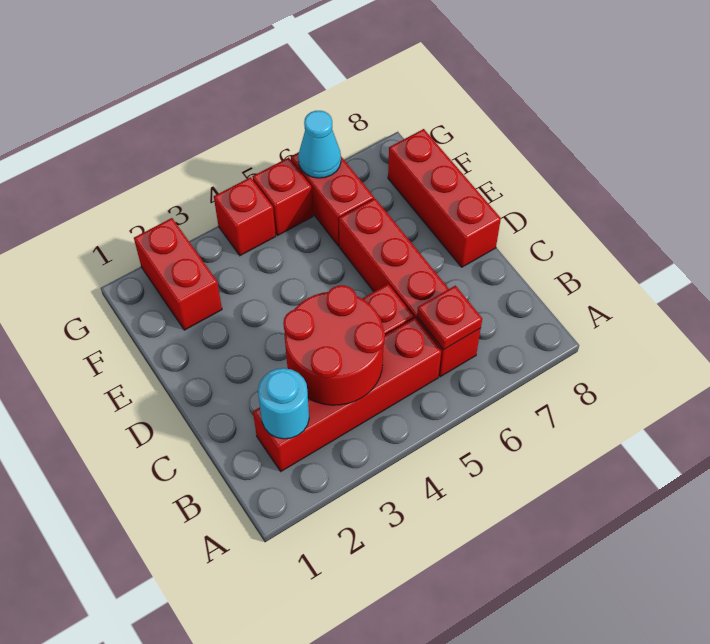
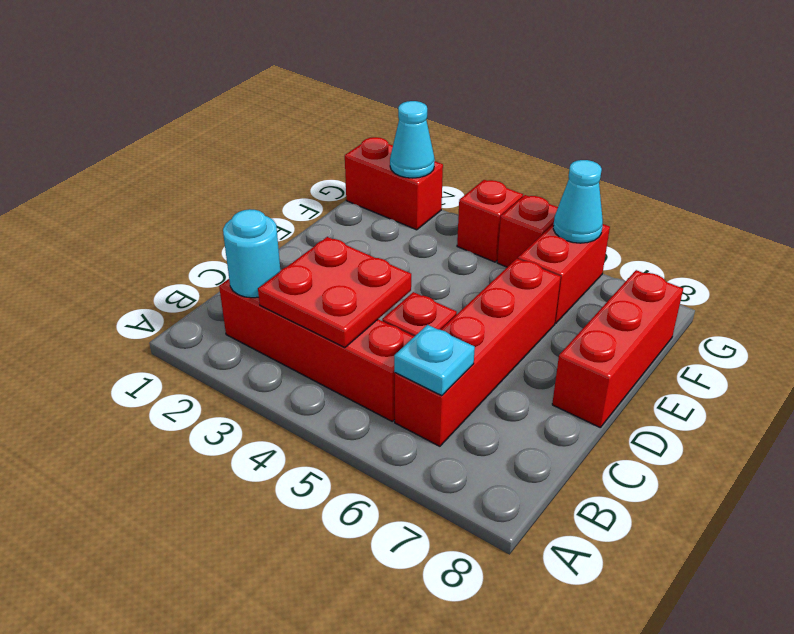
red 2x2 round brick [283,285,385,405] -> red 2x2 plate [258,237,411,348]
red 1x1 plate [417,286,482,350] -> cyan 1x1 plate [394,325,475,396]
red 1x2 brick [134,218,222,330] -> red 1x2 brick turned to [345,137,443,230]
none -> cyan 1x1 cone [390,101,435,178]

